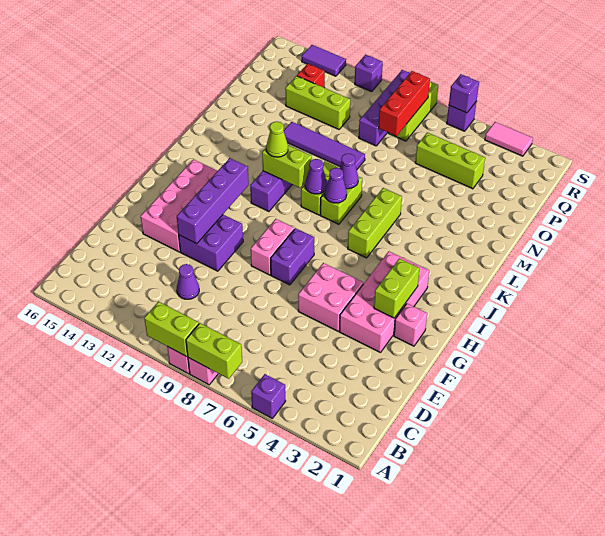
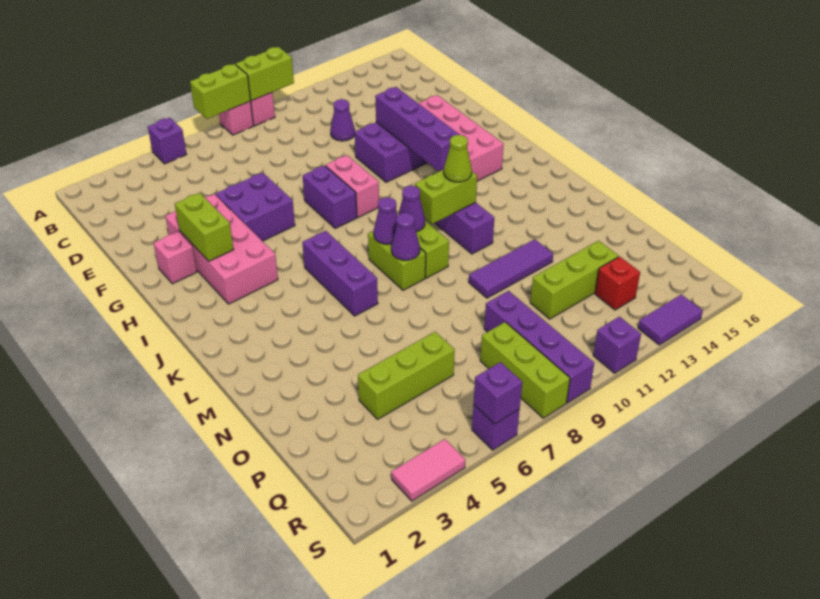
pink 2x2 brick [298,263,363,331] -> purple 2x2 brick [216,173,295,241]
lime 1x3 brick [348,188,402,258] -> purple 1x3 brick [302,231,378,316]
purple 1x4 tile [284,122,365,170] -> purple 1x3 tile [469,239,553,298]
red 1x3 brick [378,71,430,136] -> none

